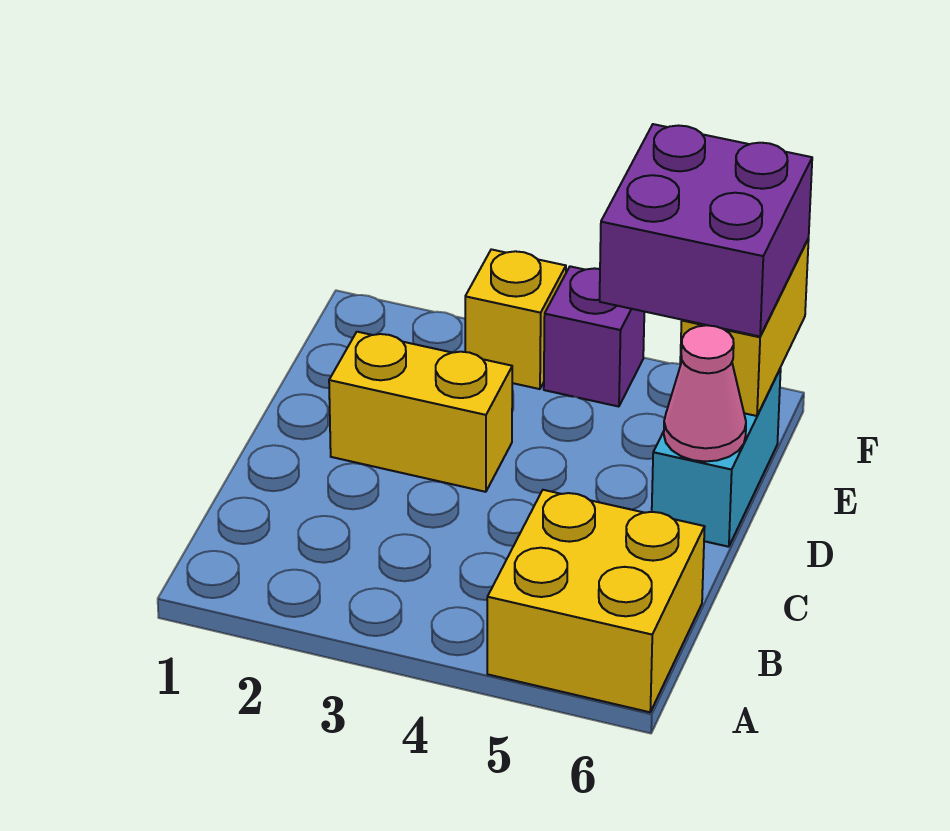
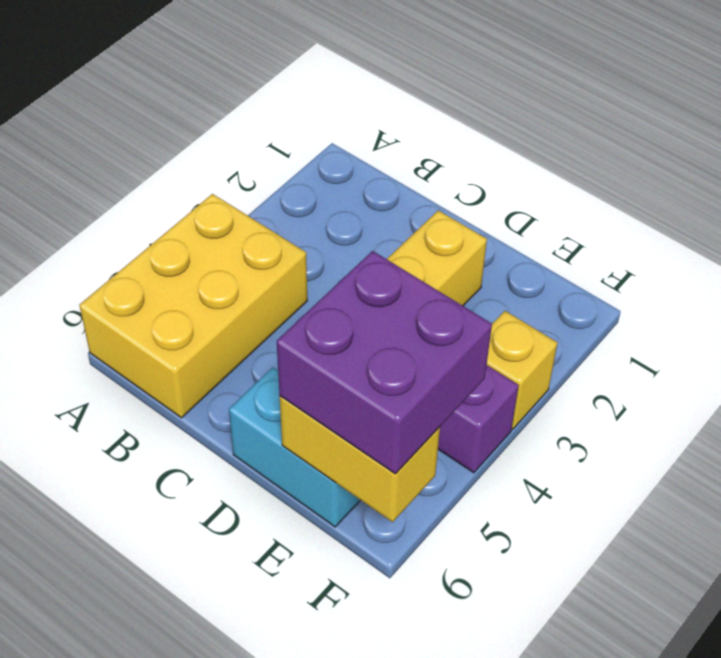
yellow 2x2 brick [487,490,705,712] -> yellow 2x3 brick [79,194,307,418]
pink 1x1 cone [664,325,746,462] -> none

